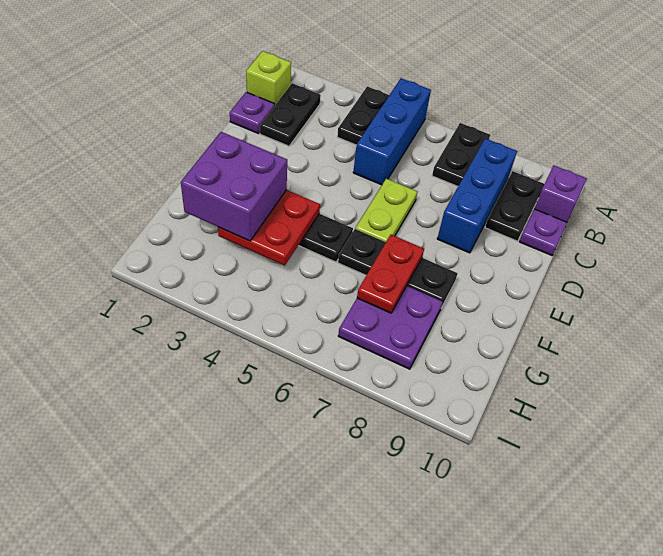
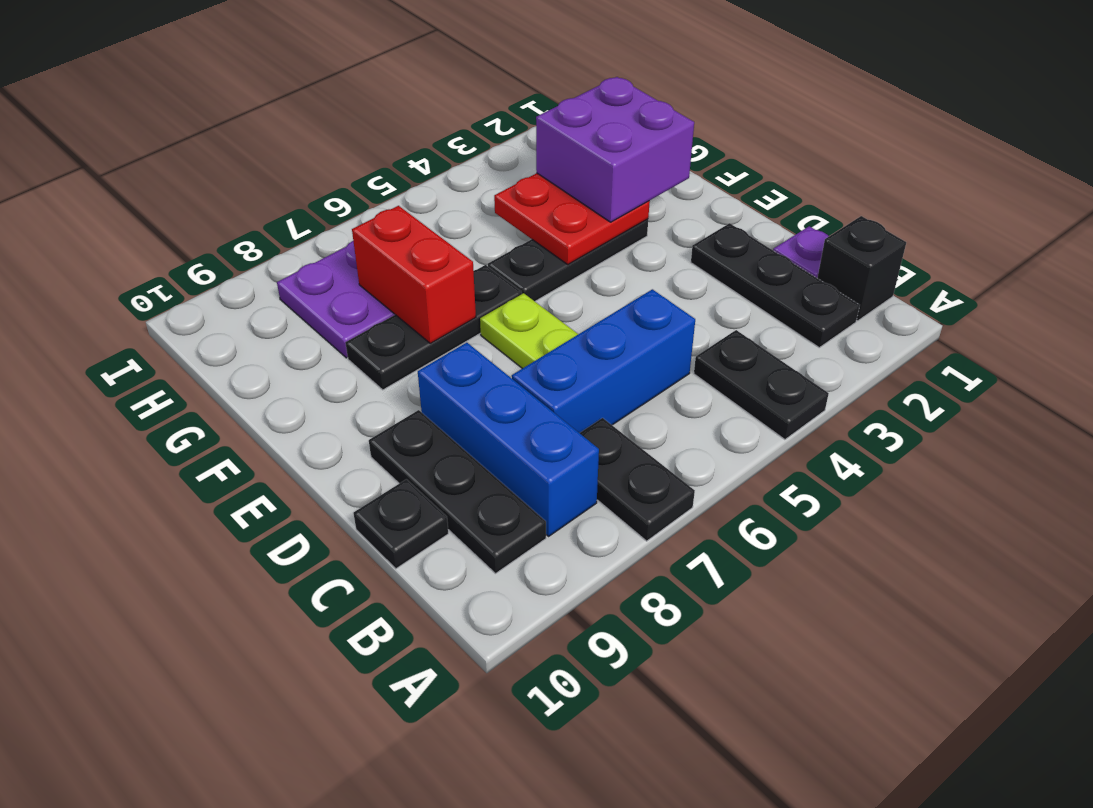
blue 1x3 brick [353,78,431,185] -> blue 1x3 brick turned to [512,289,695,433]
lime 1x1 brick [246,51,291,105] -> black 1x1 brick [817,216,906,321]
black 1x2 plate [260,83,321,146] -> black 1x3 plate [691,223,860,348]
black 1x2 plate [485,171,544,241] -> black 1x3 plate [369,410,546,574]
purple 1x1 brick [535,166,587,222] -> none
purple 1x1 plate [519,209,567,255] -> black 1x1 plate [353,479,448,569]
red 1x2 plate [357,235,424,313] -> red 1x2 brick [352,206,476,343]

